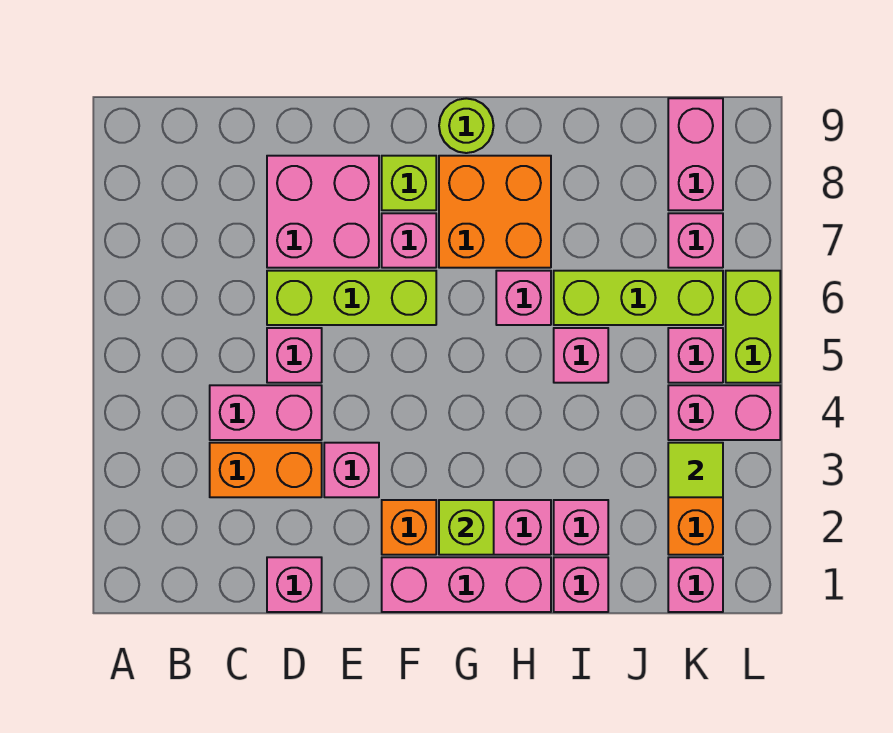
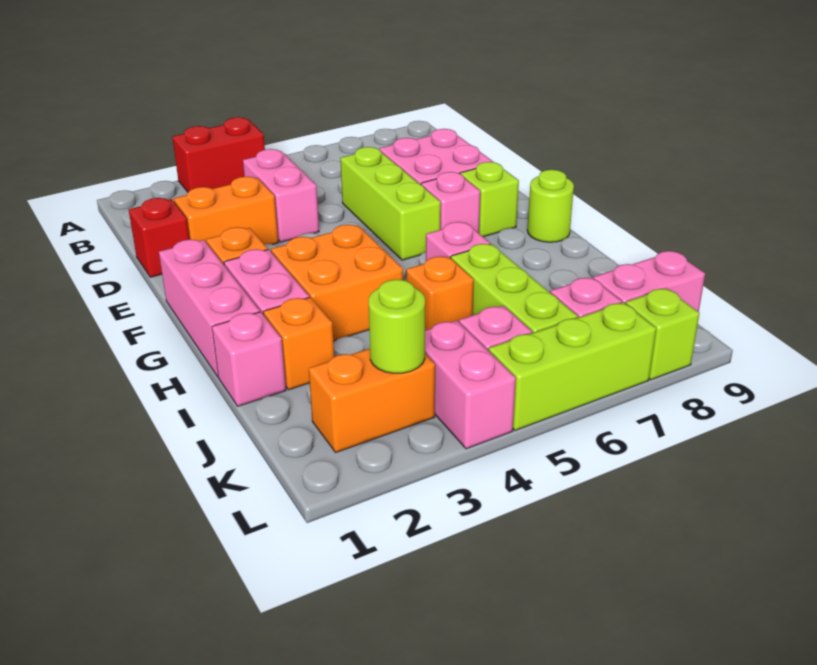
none -> red 1x2 brick [172,117,265,192]
orange 1x2 brick [210,443,322,497] -> orange 1x2 brick turned to [174,177,278,245]
pink 1x1 brick [267,557,322,612] -> red 1x1 brick [129,198,189,277]
pink 1x1 brick [267,328,322,383] -> none
pink 1x1 brick [324,443,379,497] -> none
lime 1x1 brick [439,500,494,555] -> lime 1x1 brick moved to [625,288,700,380]
orange 2x2 brick [439,156,551,268] -> orange 2x2 brick moved to [271,225,403,341]
pink 1x1 brick [554,500,608,555] -> orange 1x1 brick [263,297,334,390]
pink 1x1 brick [554,328,608,383] -> orange 1x1 brick [406,257,474,331]
pink 1x1 brick [668,557,723,612] -> none
lime 1x1 tile [668,443,723,497] -> lime 1x1 round brick [369,279,425,373]
lime 1x2 brick [726,271,780,383] -> lime 1x3 brick [488,303,656,430]

